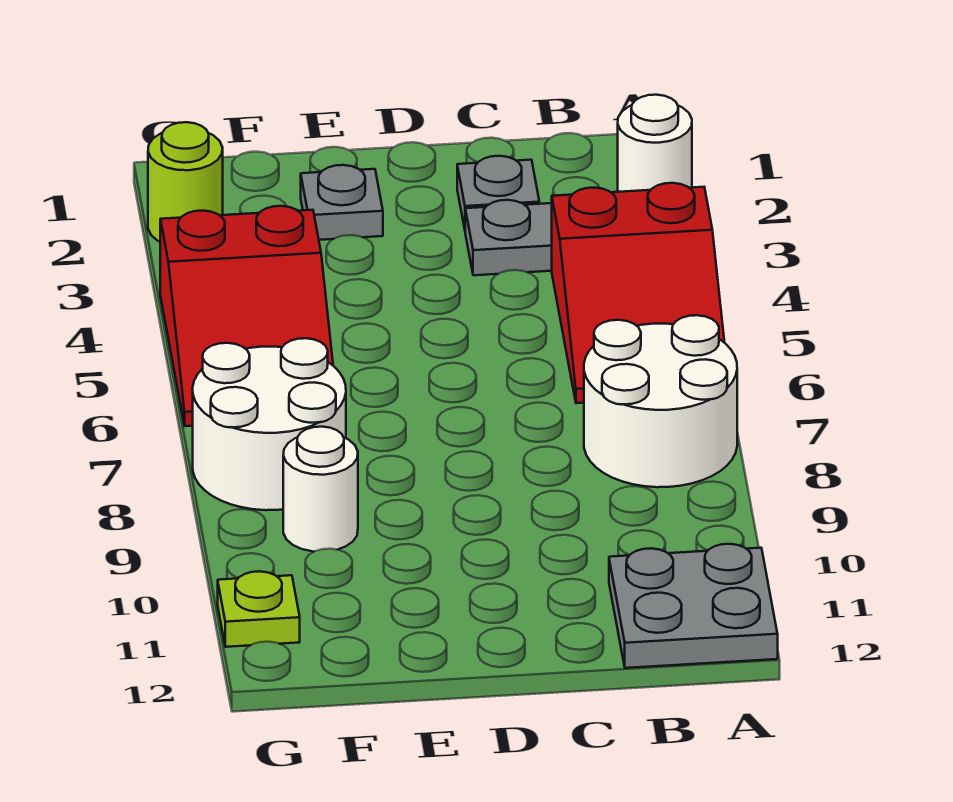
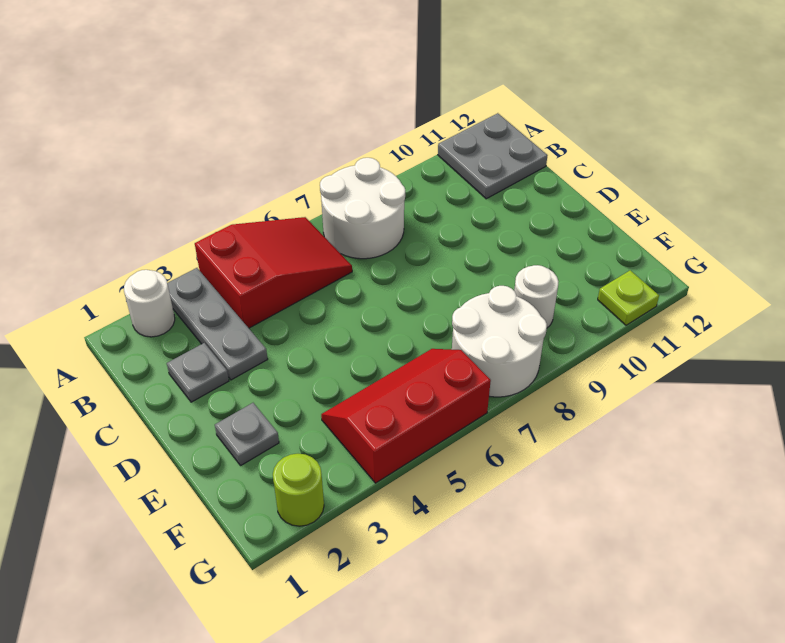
red 2x3 slope [160,206,333,426] -> red 2x3 slope turned to [321,349,491,483]

